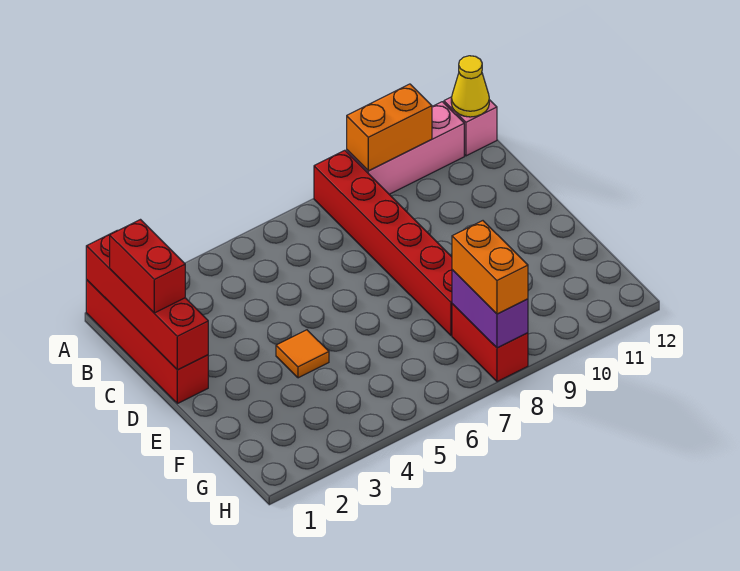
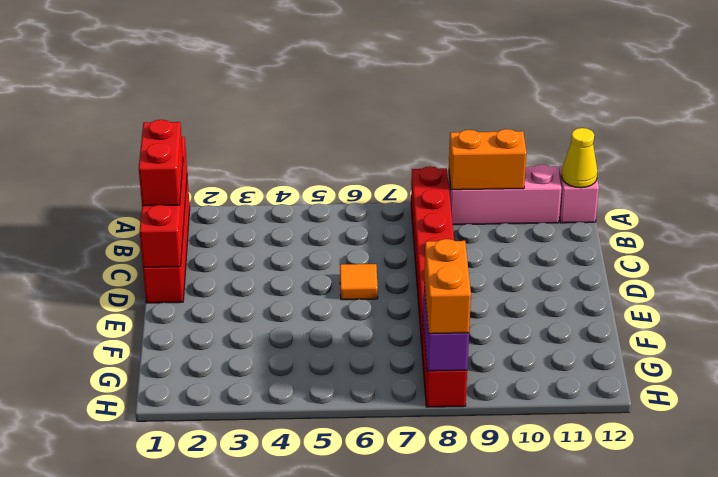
orange 1x1 tile [276,330,329,378] -> orange 1x1 tile moved to [340,264,378,300]

